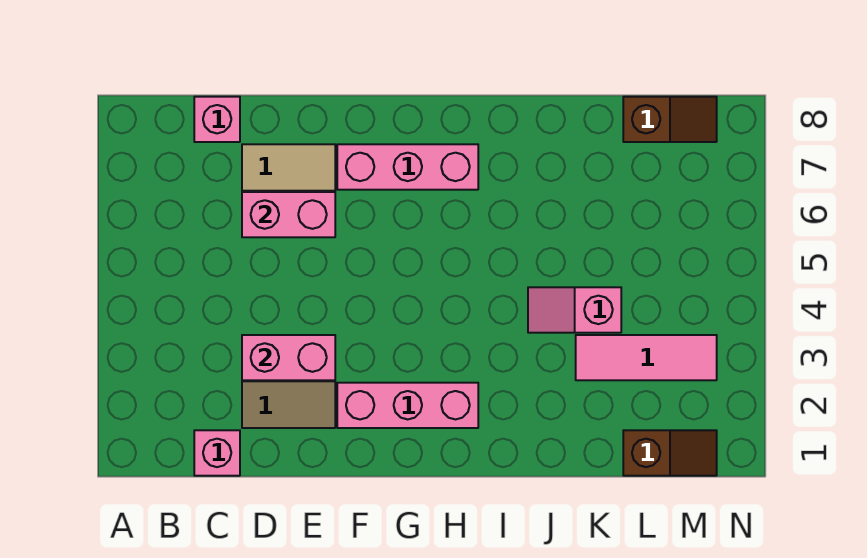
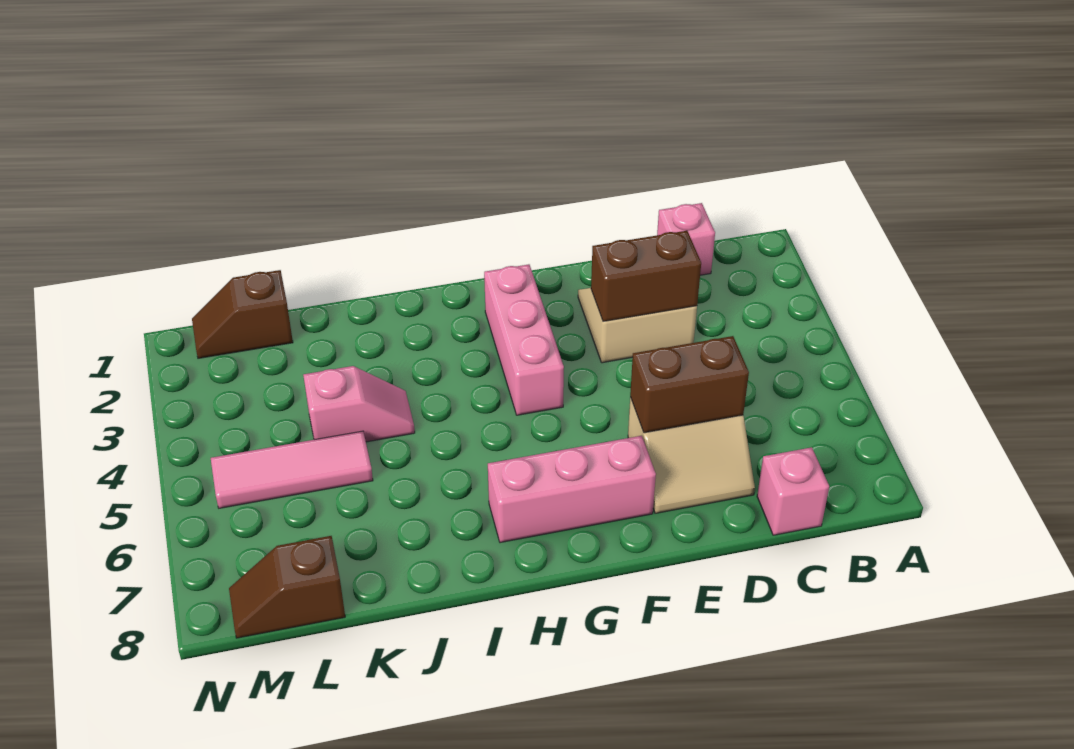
pink 1x2 brick [242,335,335,380] -> brown 1x2 brick [591,231,701,321]
pink 1x2 brick [242,192,335,237] -> brown 1x2 brick [630,336,749,433]
pink 1x3 brick [337,383,478,428] -> pink 1x3 brick turned to [484,264,564,415]
pink 1x3 tile [576,335,717,380] -> pink 1x3 tile moved to [211,431,373,508]

